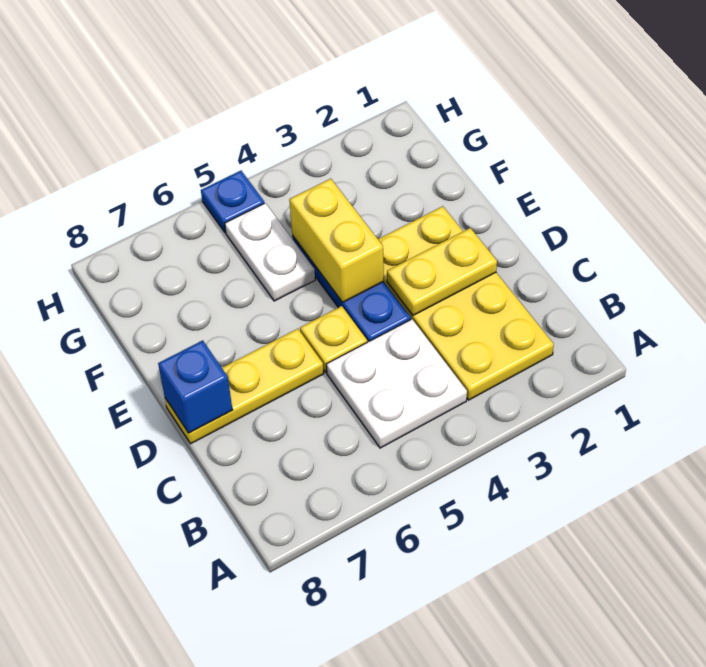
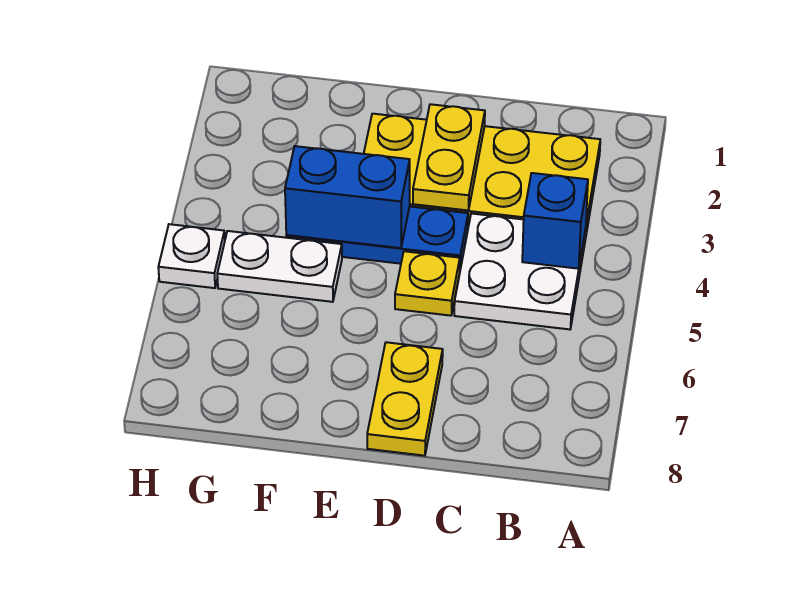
yellow 1x3 plate [165,329,324,444] -> yellow 1x2 plate [367,342,443,456]
blue 1x1 brick [158,340,232,433] -> blue 1x1 brick moved to [522,173,588,269]
yellow 1x2 brick [289,179,384,302] -> blue 1x2 brick [285,146,410,248]
blue 1x1 plate [201,171,264,233] -> white 1x1 plate [158,224,225,288]

